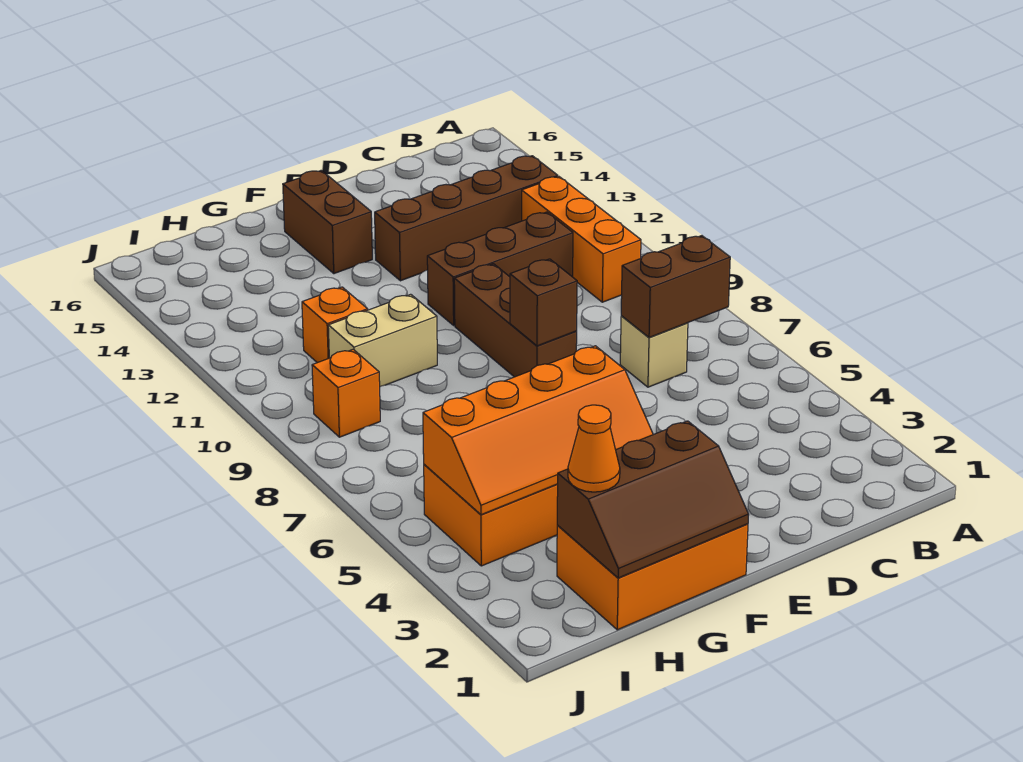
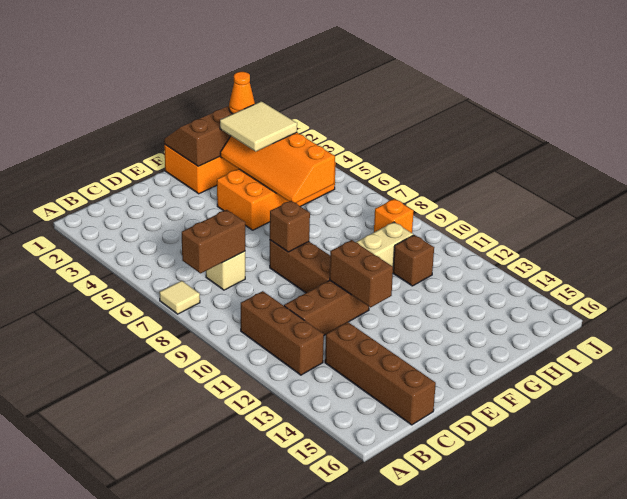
none -> tan 1x1 tile [160,281,200,314]
orange 1x3 brick [522,177,641,302] -> brown 1x3 brick [241,291,324,375]
brown 1x4 brick [375,156,558,281] -> brown 1x4 brick turned to [325,322,436,425]
orange 2x4 slope [423,346,653,515] -> orange 2x4 slope turned to [220,133,335,203]
brown 1x2 brick [283,170,372,274] -> brown 1x2 brick moved to [330,240,393,307]
none -> tan 2x2 tile [220,101,297,151]
orange 1x1 brick [302,287,368,363] -> brown 1x1 brick [393,235,434,286]

